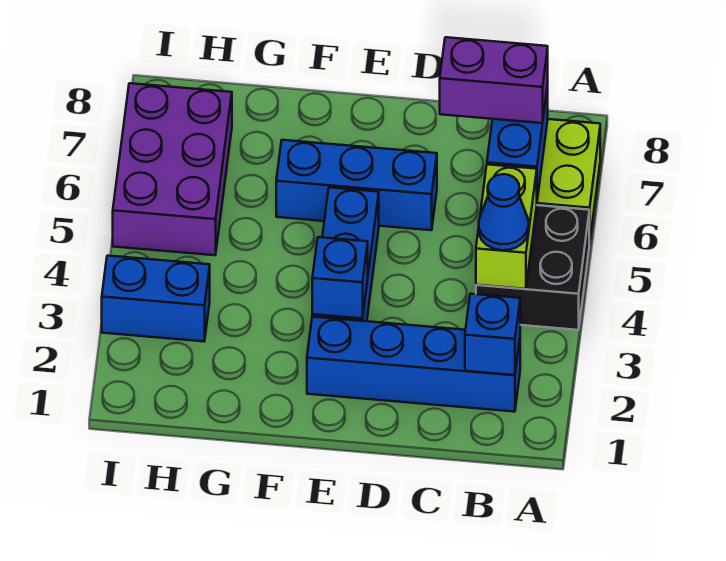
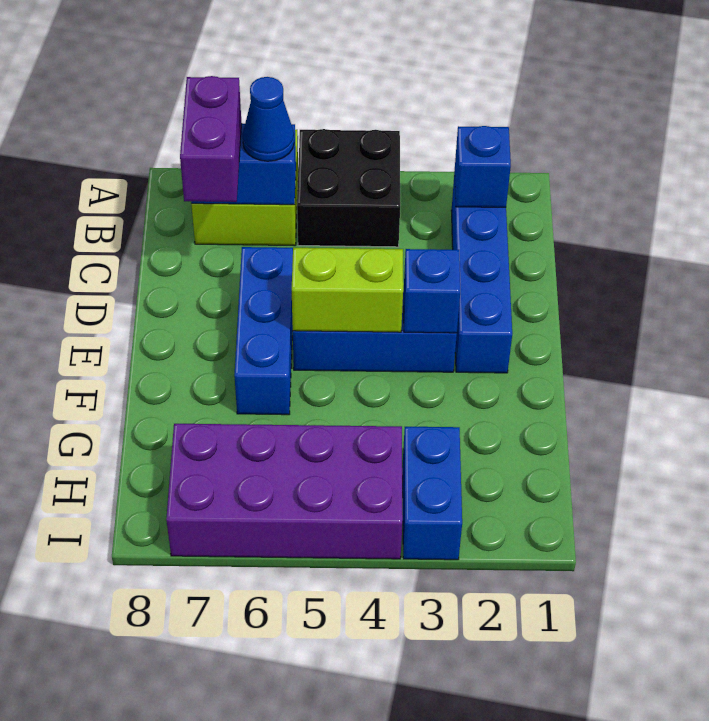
lime 1x2 brick [476,164,537,289] -> lime 1x2 brick moved to [292,248,403,332]
blue 1x1 cone [479,174,529,250] -> blue 1x1 cone moved to [243,77,294,161]
purple 2x3 brick [113,83,232,255] -> purple 2x4 brick [166,424,403,559]

